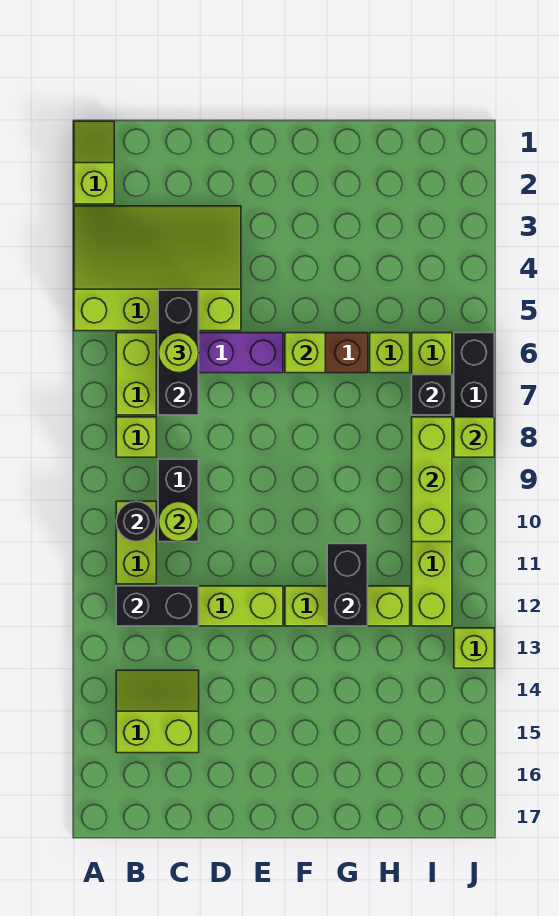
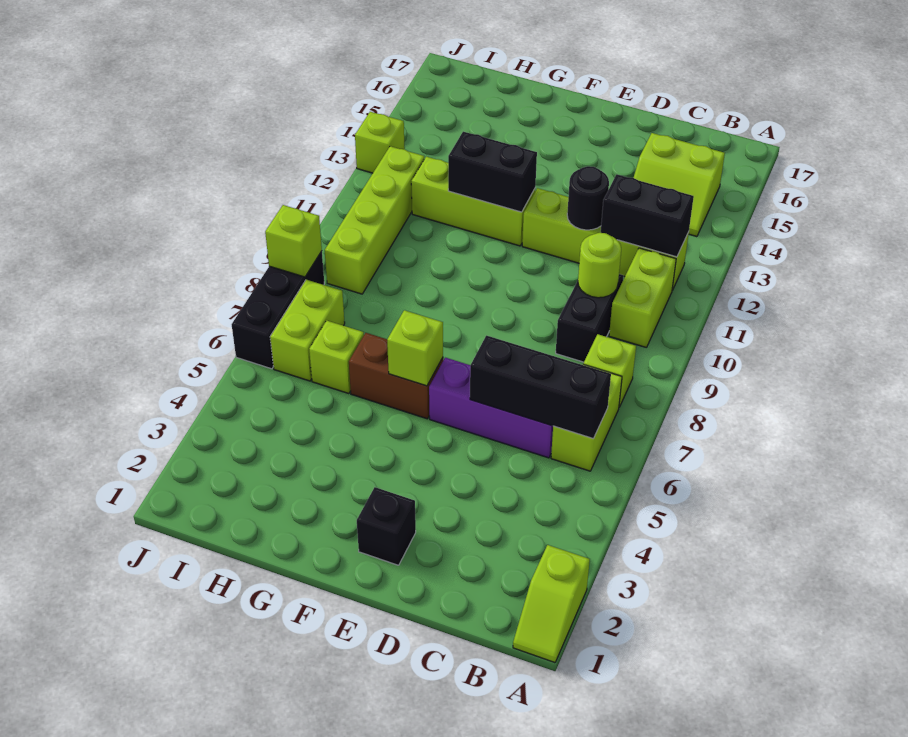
lime 3x4 slope [74,206,241,331] -> none
black 1x1 round brick [116,501,156,542] -> black 1x1 round brick moved to [567,166,609,230]
black 1x3 brick [158,290,199,415] -> black 1x3 brick turned to [470,336,611,439]
lime 1x1 round brick [159,333,199,373] -> none
black 1x2 brick [327,544,368,626] -> black 1x2 brick turned to [448,132,537,212]
black 1x1 brick [412,375,452,415] -> black 1x1 brick moved to [357,487,416,565]
lime 1x3 brick [412,417,452,542] -> none

